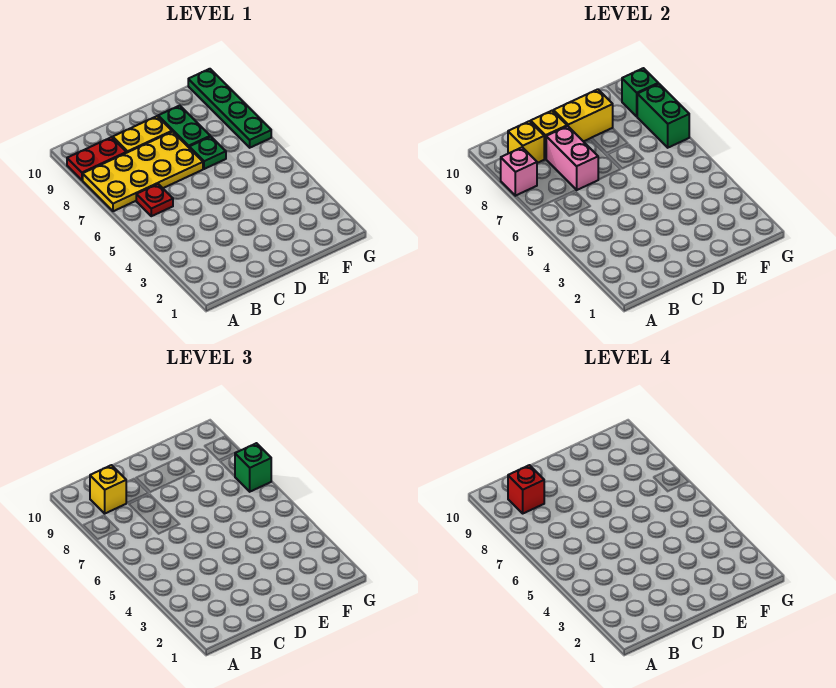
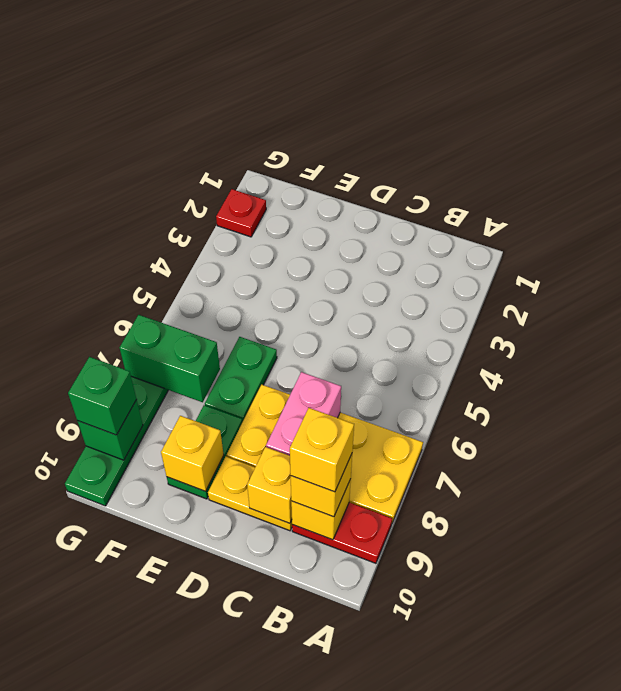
pink 1x1 brick [501,147,537,196] -> none
red 1x1 plate [136,184,173,216] -> red 1x1 plate moved to [216,189,266,237]
red 1x1 brick [508,465,544,513] -> yellow 1x1 brick [290,408,354,492]
yellow 1x2 brick [553,89,613,142] -> yellow 1x1 brick [161,416,224,491]
green 1x1 plate [189,137,226,169] -> green 1x2 plate [205,337,277,422]
green 1x2 brick [637,84,689,148] -> green 1x2 brick turned to [120,315,220,402]
green 1x1 brick [235,443,271,492] -> green 1x1 brick moved to [68,357,137,435]

